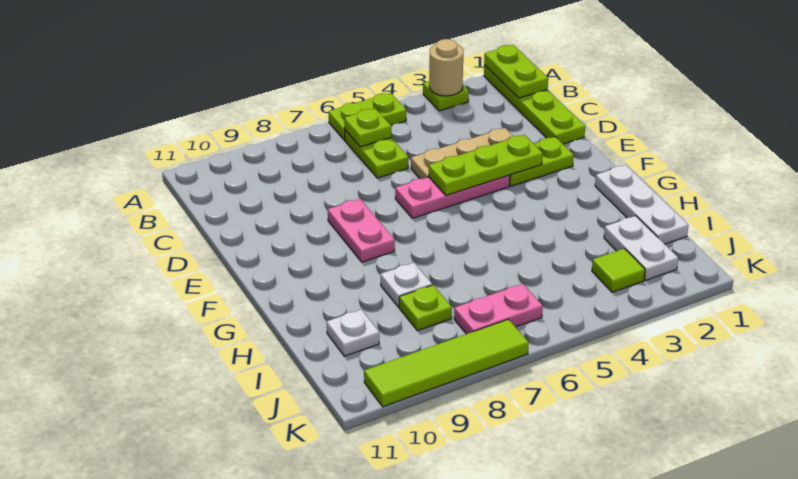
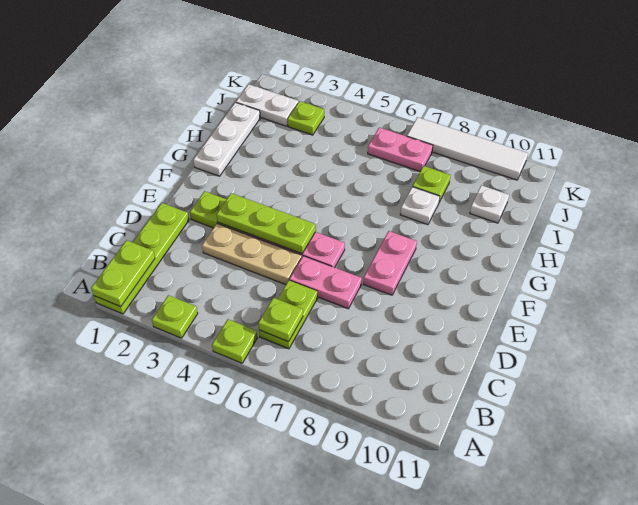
tan 1x1 round brick [429,39,463,96] -> none
lime 1x2 plate [329,93,406,140] -> lime 1x1 plate [212,319,257,363]
none -> pink 1x2 plate [289,256,362,309]
white 1x2 plate [604,216,678,280] -> white 1x2 plate turned to [236,84,298,126]
lime 1x1 tile [592,248,645,292] -> lime 1x1 plate [288,101,324,135]
lime 1x4 tile [364,319,529,407] -> white 1x4 tile [407,117,528,180]

